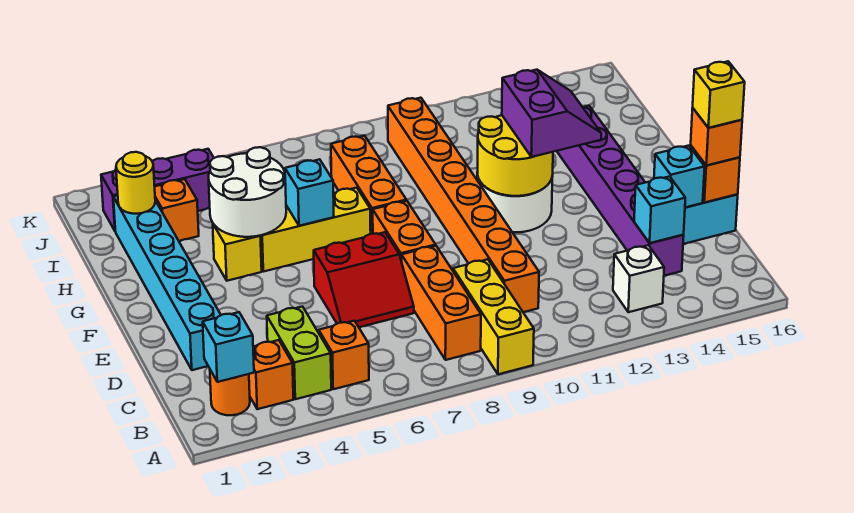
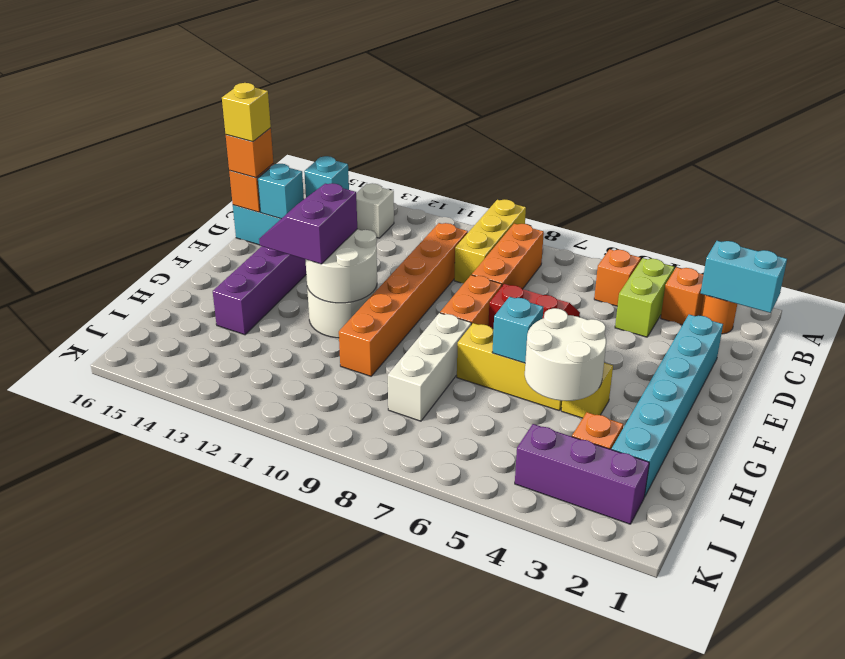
cyan 1x1 brick [203,312,254,382] -> cyan 1x2 brick [701,241,787,313]
orange 1x8 brick [388,98,539,312] -> orange 1x6 brick [339,223,468,376]
yellow 2x2 round brick [478,115,553,196] -> white 2x2 round brick [305,229,377,303]
orange 1x3 brick [331,136,406,234] -> white 1x3 brick [388,313,471,421]
yellow 1x1 round brick [116,152,155,214] -> none

